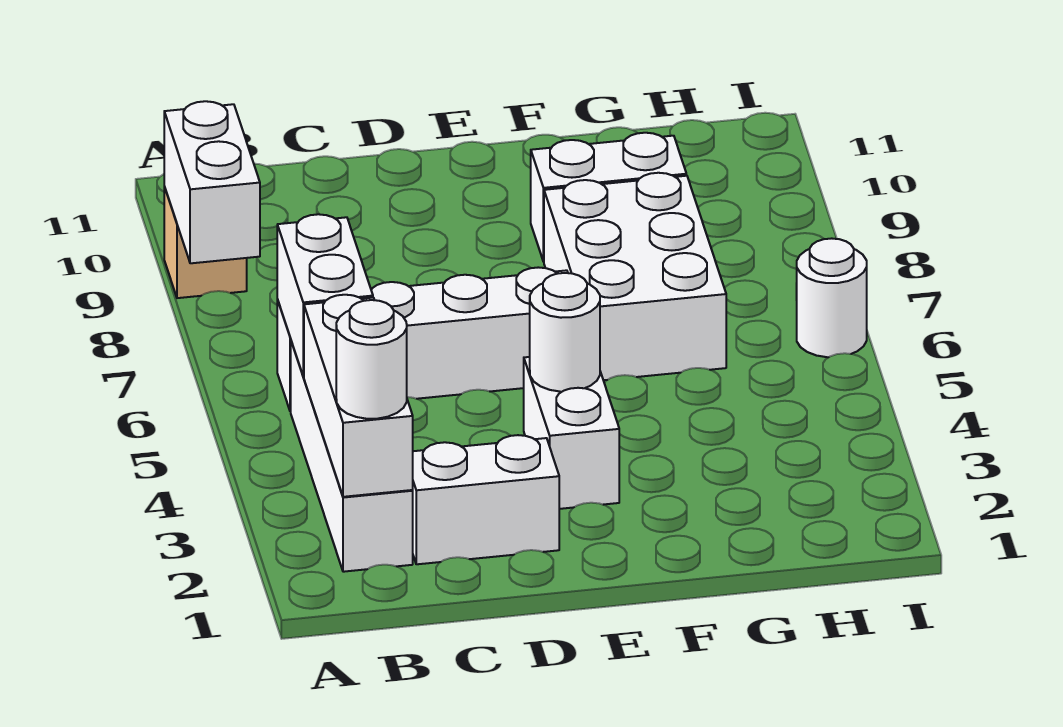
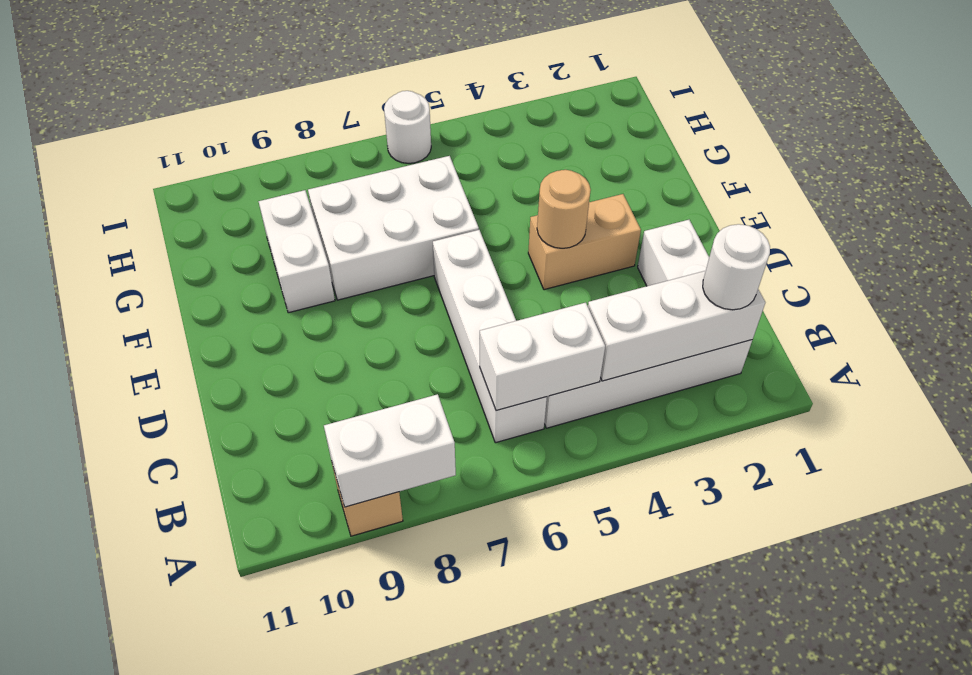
white 1x2 brick [524,357,619,509] -> tan 1x2 brick [528,194,641,290]
white 1x1 round brick [530,273,600,392] -> tan 1x1 round brick [537,170,591,248]

